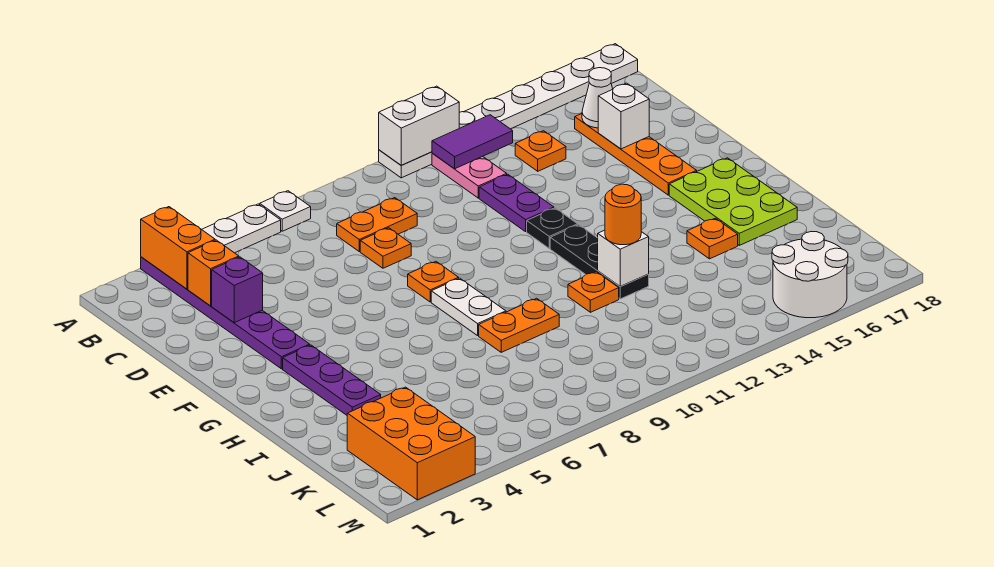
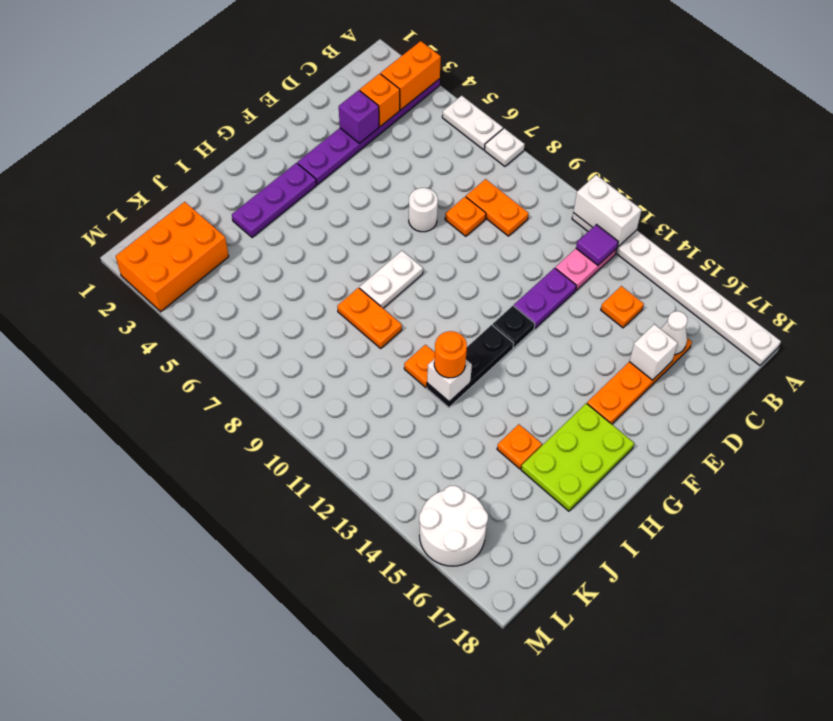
purple 1x2 tile [432,115,513,169] -> purple 1x1 tile [576,225,618,265]
none -> white 1x1 round brick [409,188,438,232]
orange 1x1 plate [408,262,459,302] -> none

